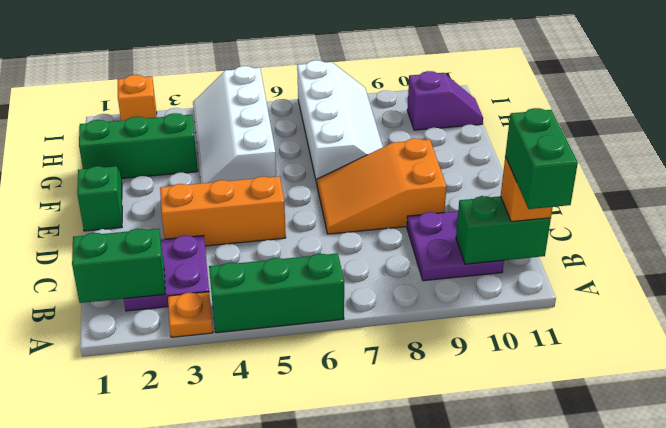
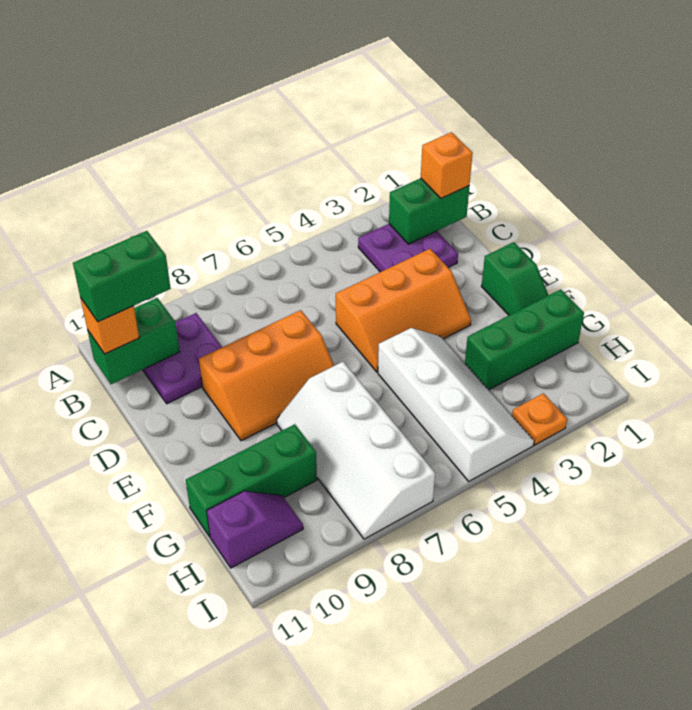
orange 1x1 plate [168,292,213,337] -> orange 1x1 plate moved to [512,393,567,445]
green 1x3 brick [209,253,344,333] -> green 1x3 brick moved to [186,424,317,537]
green 1x2 brick [505,108,578,209] -> green 1x2 brick turned to [73,231,171,322]
orange 2x3 slope [317,138,447,234] -> orange 2x3 slope turned to [199,310,334,441]
purple 1x2 slope [407,71,483,130] -> purple 1x2 slope turned to [207,491,303,568]
orange 1x1 brick [118,75,157,120] -> orange 1x1 brick moved to [421,132,473,198]

